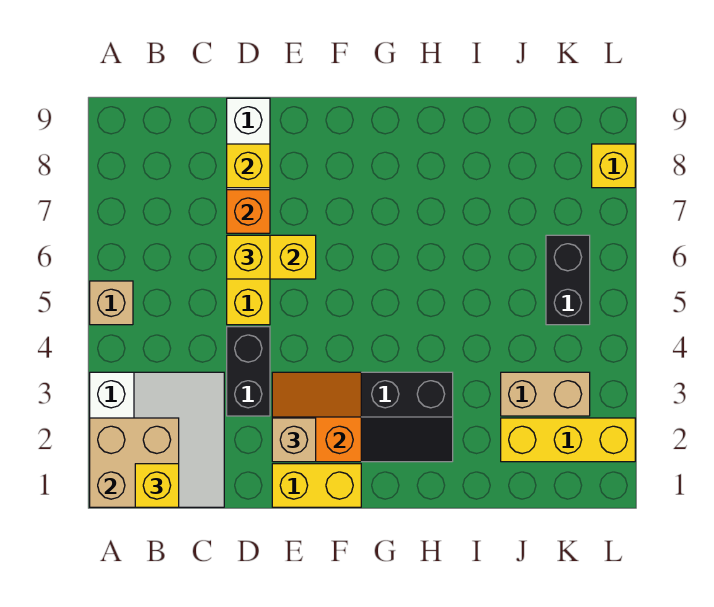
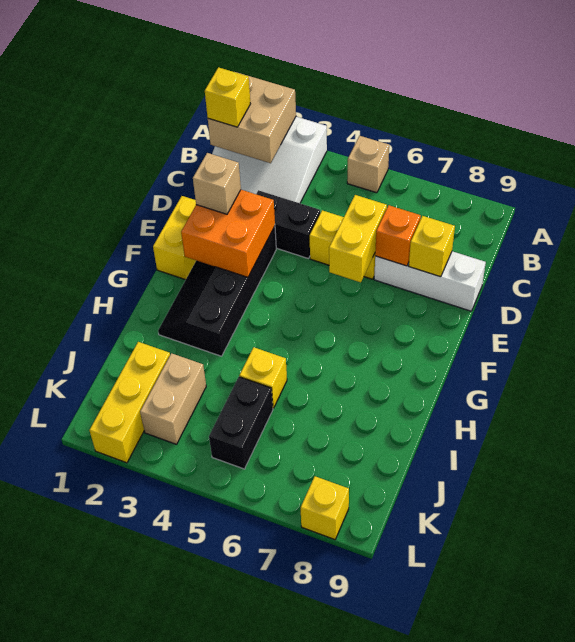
yellow 1x1 brick [227,235,270,279] -> yellow 1x1 brick moved to [240,347,287,408]
orange 2x2 slope [272,372,361,462] -> orange 2x2 brick [181,190,275,277]
black 1x2 brick [546,235,590,325] -> black 1x2 brick turned to [209,377,273,469]

